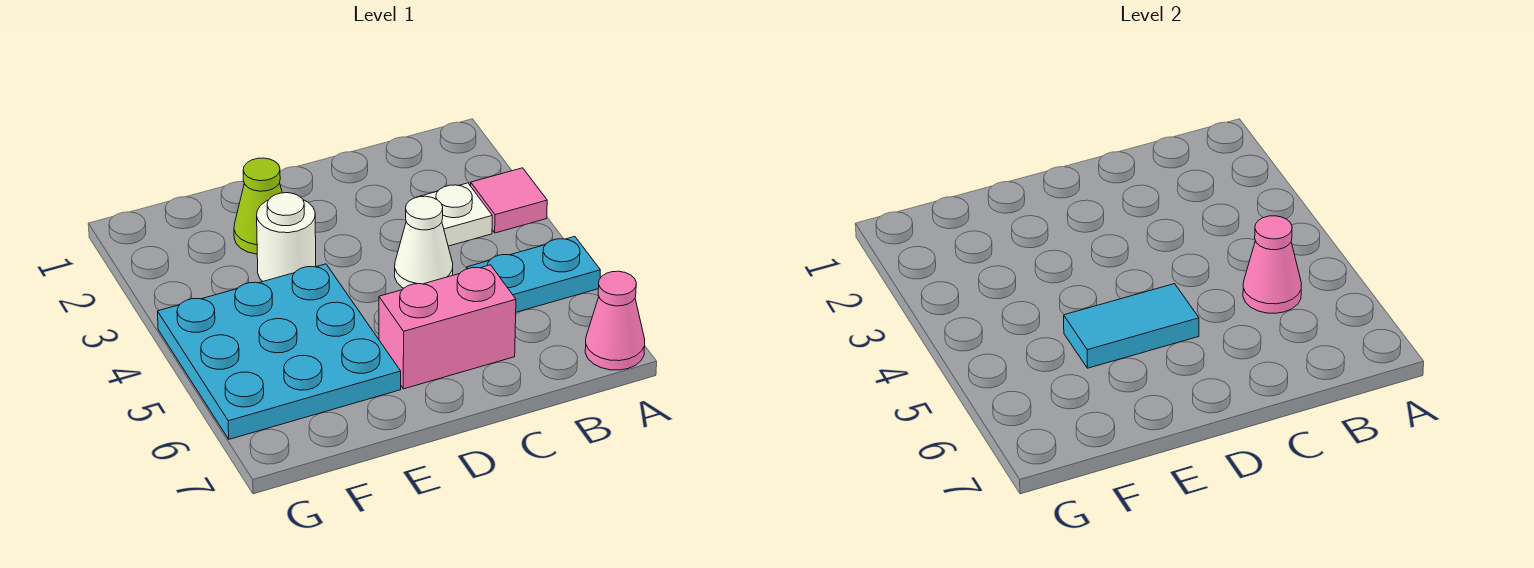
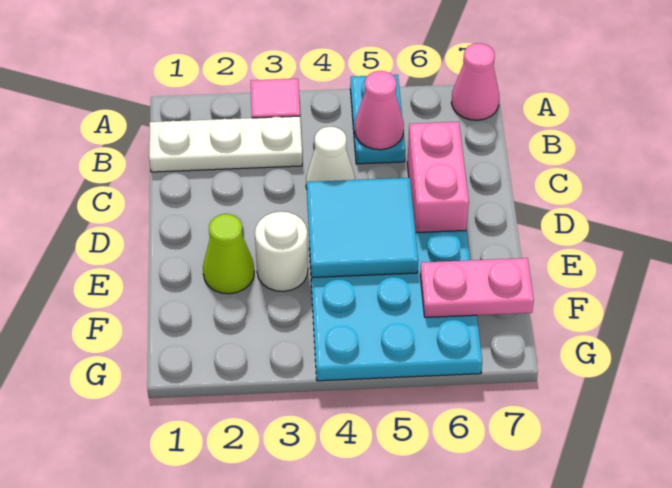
white 1x1 plate [416,183,492,246] -> white 1x3 plate [149,116,302,172]
cyan 1x2 tile [1064,284,1199,368] -> cyan 2x2 tile [307,178,418,278]
none -> pink 1x2 plate [420,258,534,317]

